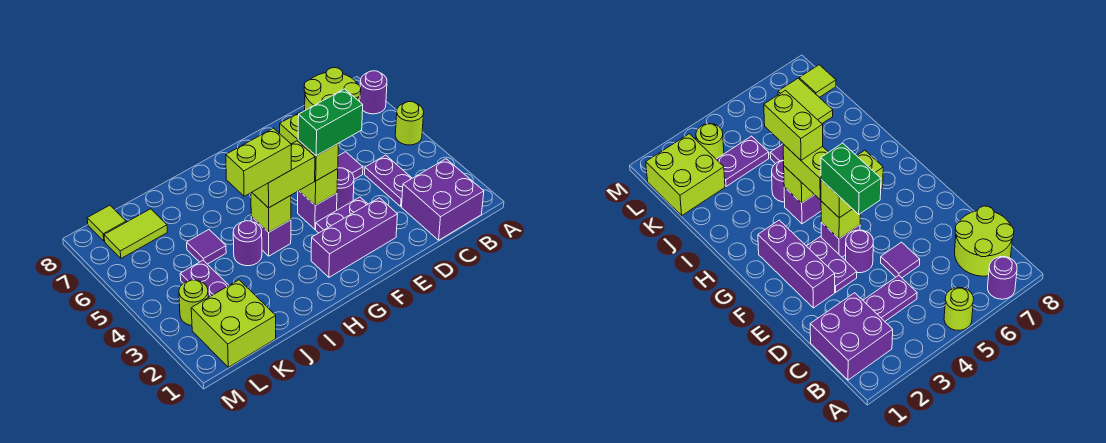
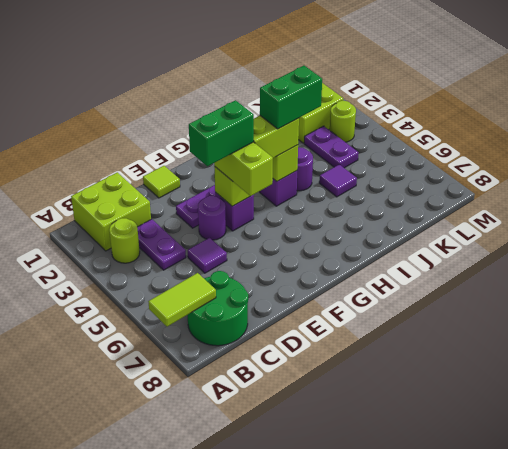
lime 1x1 round brick [395,102,424,145] -> lime 1x1 round brick moved to [109,218,140,263]
purple 1x1 round brick [359,71,387,114] -> none
purple 2x2 brick [402,159,484,240] -> lime 2x2 brick [71,172,151,251]
lime 2x2 round brick [304,68,361,110] -> green 2x2 round brick [188,271,248,346]
purple 1x3 brick [311,198,398,277] -> none
lime 1x2 brick [226,128,292,196] -> green 1x2 brick [260,66,322,129]
lime 1x2 tile [104,209,167,258] -> lime 1x2 tile moved to [148,273,216,327]
lime 1x1 tile [87,205,126,241] -> lime 1x1 tile moved to [143,166,180,198]

